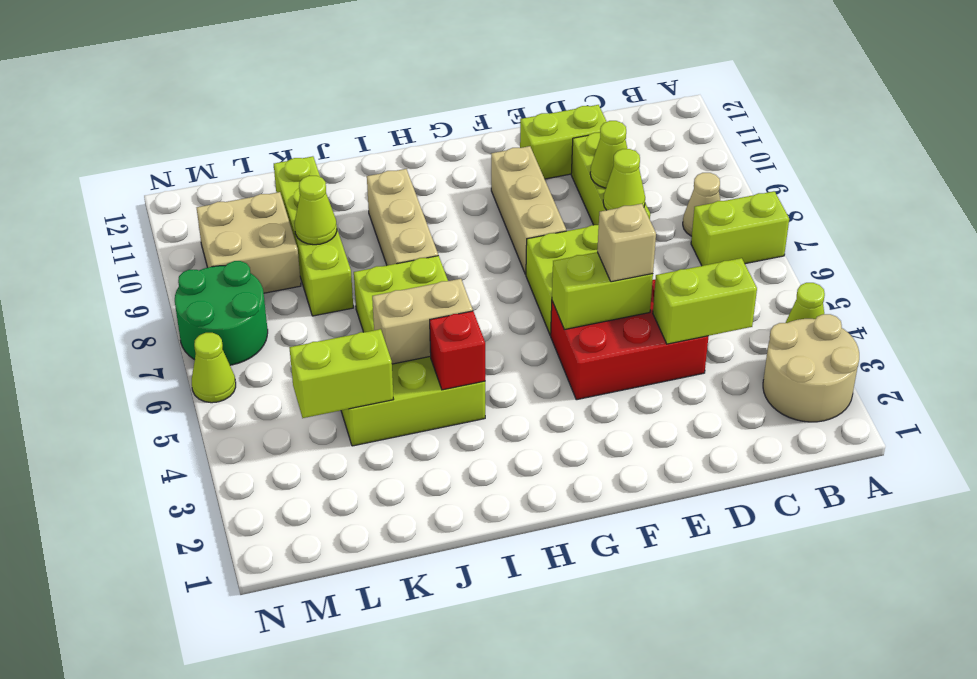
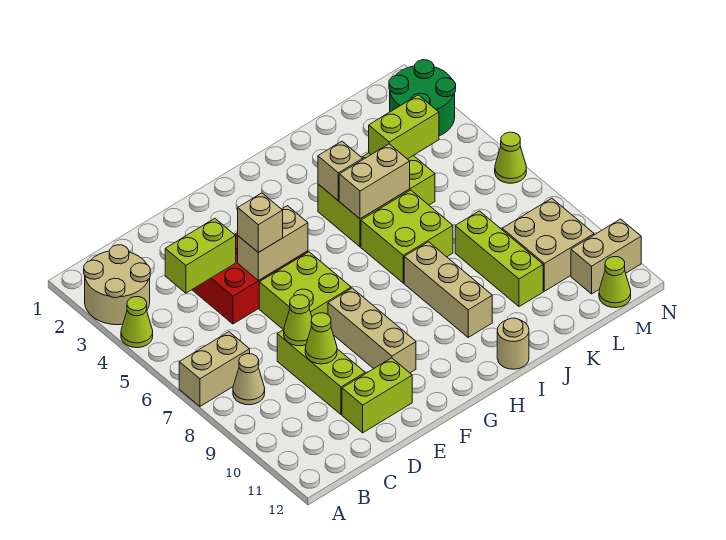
lime 1x2 brick [691,191,789,266] -> tan 1x2 brick [179,332,250,406]
lime 1x2 brick [552,252,653,330] -> tan 1x2 brick [238,206,308,281]
red 1x1 brick [430,311,485,390] -> tan 1x1 brick [318,141,363,201]
none -> tan 1x1 round brick [497,318,529,369]
lime 1x4 brick [274,156,353,316] -> lime 1x3 brick [455,211,543,307]
lime 1x1 cone [294,176,337,245] -> lime 1x1 cone moved to [599,257,631,308]
green 2x2 round brick [175,261,268,365] -> green 2x2 round brick moved to [389,60,456,136]
none -> tan 1x2 brick [571,219,641,294]

